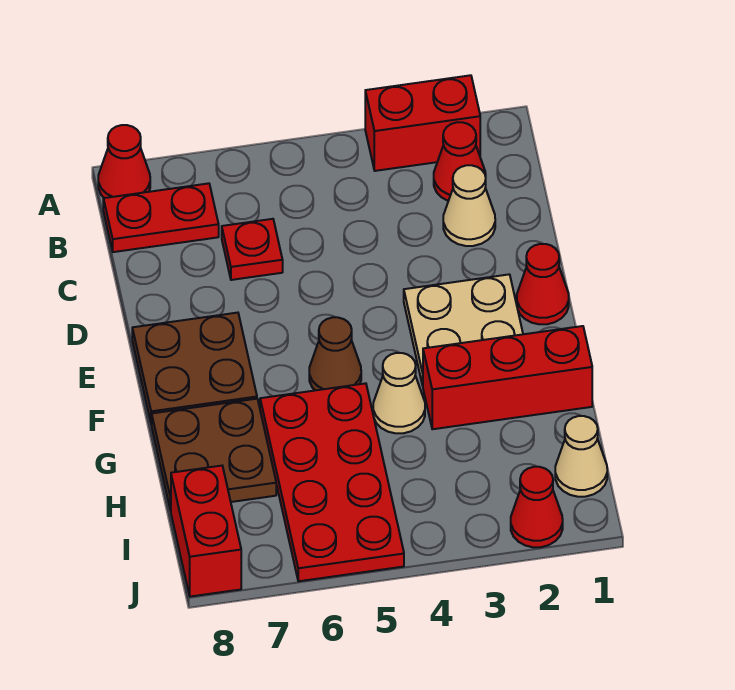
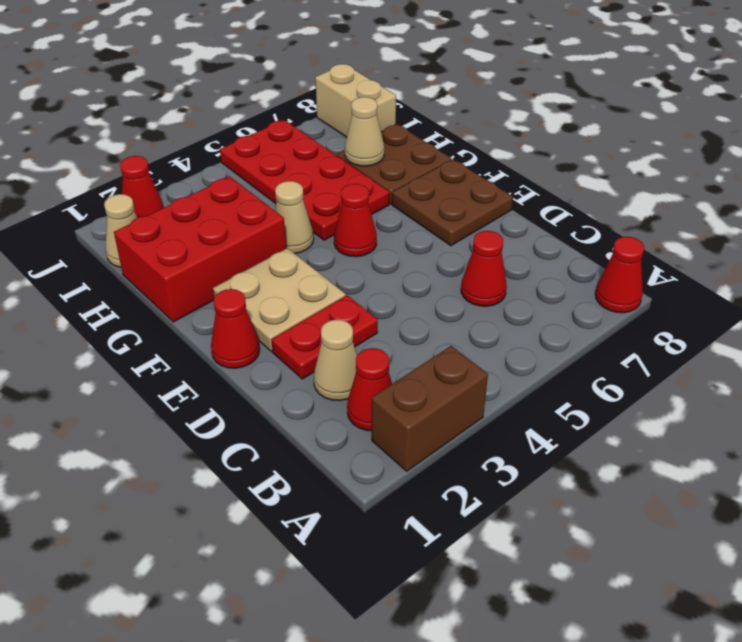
red 1x2 brick [365,75,480,171] -> brown 1x2 brick [372,346,488,471]
red 1x2 plate [103,183,219,252] -> red 1x2 plate moved to [272,295,378,379]
red 1x1 plate [222,219,283,280] -> red 1x1 cone [461,231,507,306]
brown 1x1 cone [309,317,361,390] -> red 1x1 cone [334,184,377,257]
red 1x3 brick [423,326,592,429] -> red 2x3 brick [114,176,286,322]
none -> tan 1x1 cone [345,97,384,166]
red 1x2 brick [171,466,241,597] -> tan 1x2 brick [315,64,396,137]

